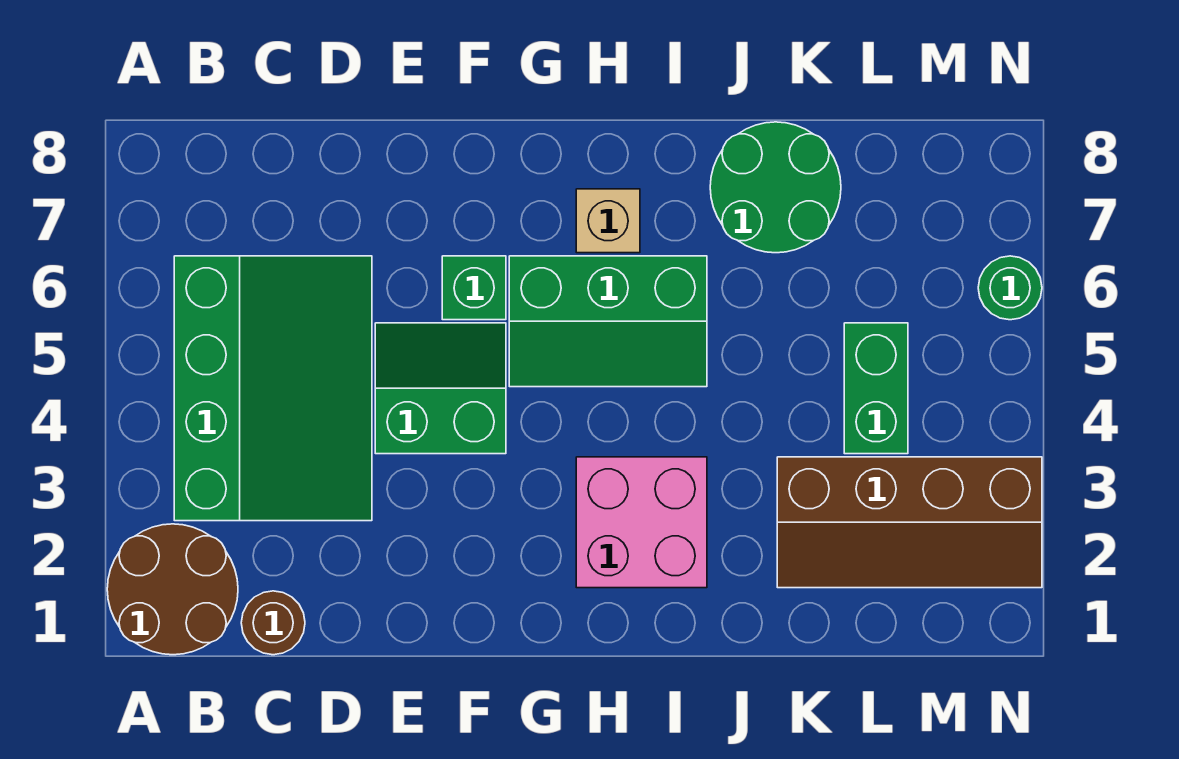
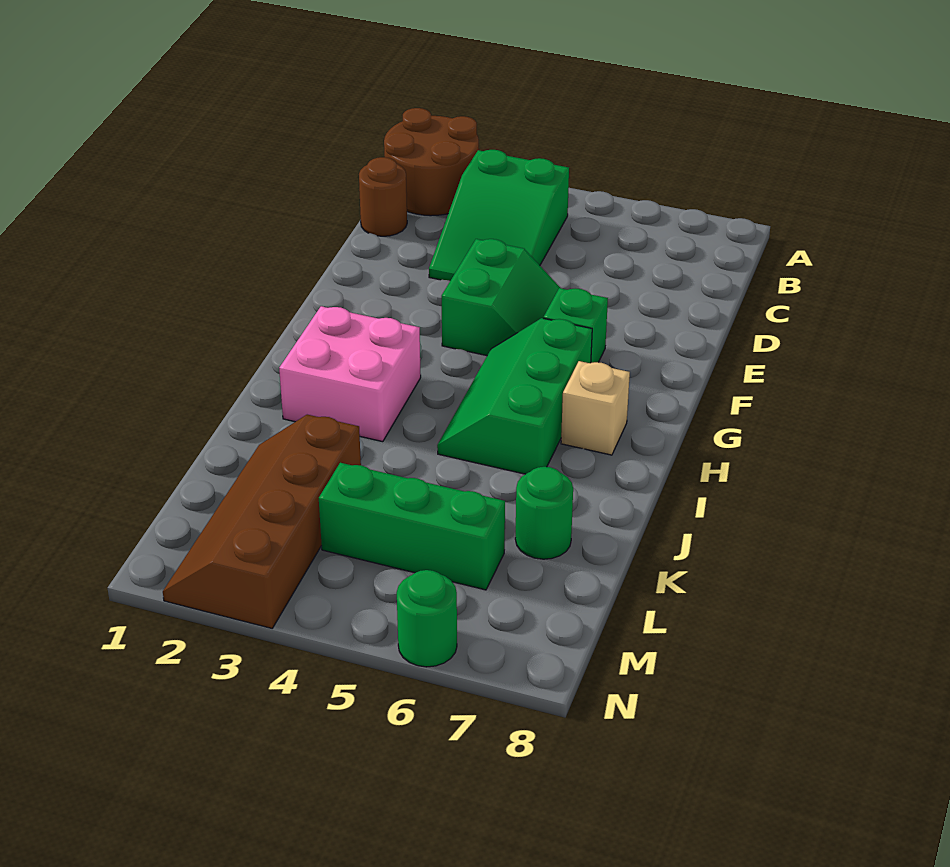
green 3x4 slope [174,256,372,521] -> green 2x3 slope [429,150,569,281]
green 2x2 round brick [710,122,841,253] -> green 1x1 round brick [515,467,573,559]
green 1x2 brick [844,323,908,454] -> green 1x3 brick [319,463,505,590]

